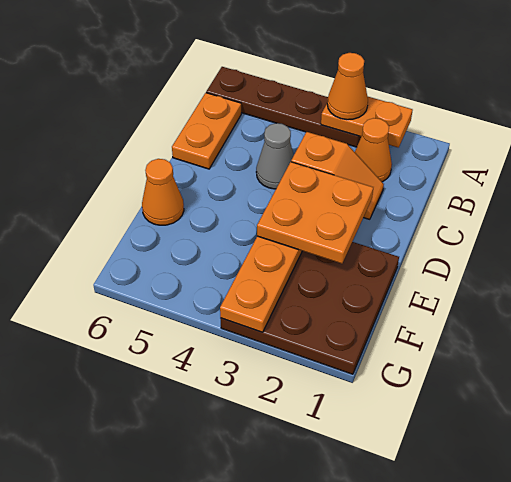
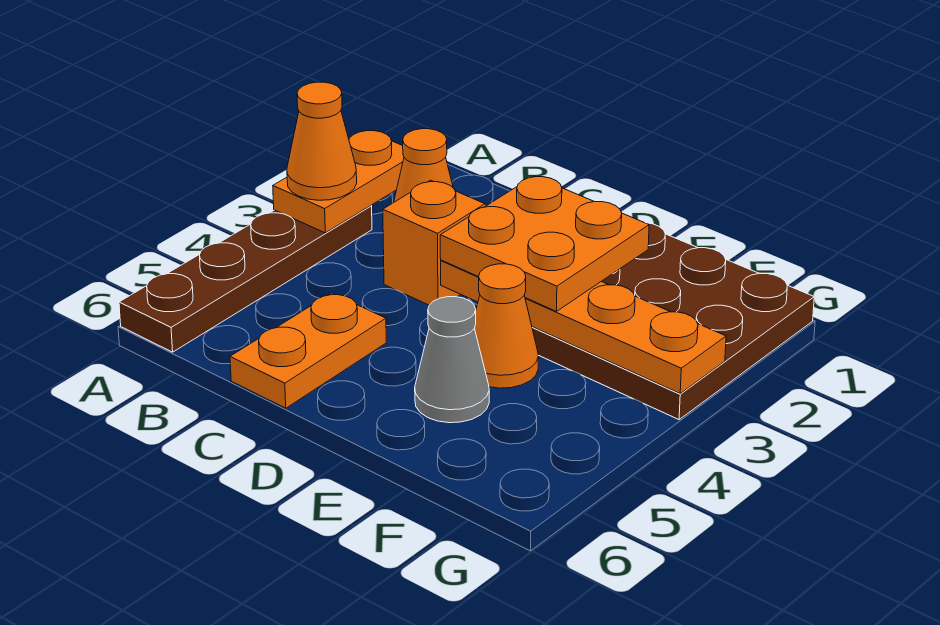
orange 1x2 plate [172,93,241,169] -> orange 1x2 plate turned to [230,293,386,408]
grey 1x1 cone [256,123,294,189] -> grey 1x1 cone moved to [415,297,489,423]
orange 1x1 cone [142,159,184,225] -> orange 1x1 cone moved to [474,264,539,388]

